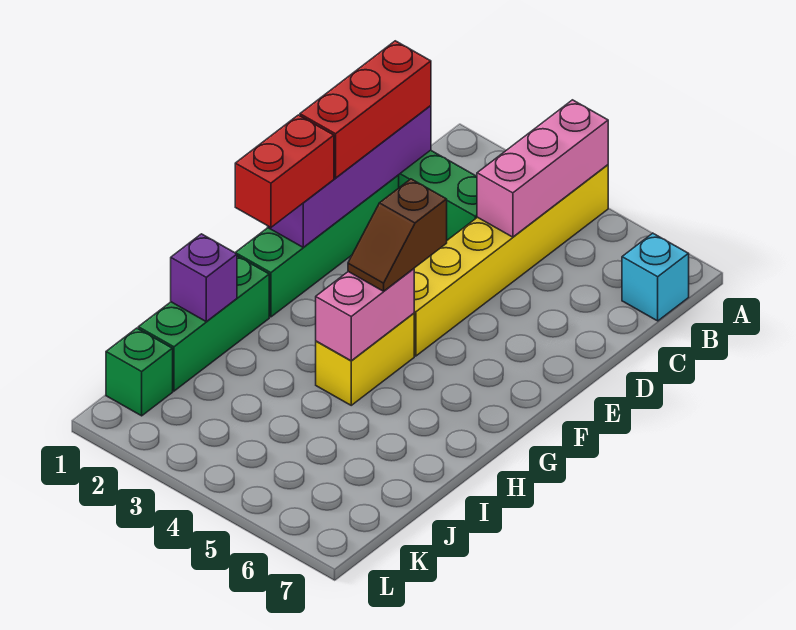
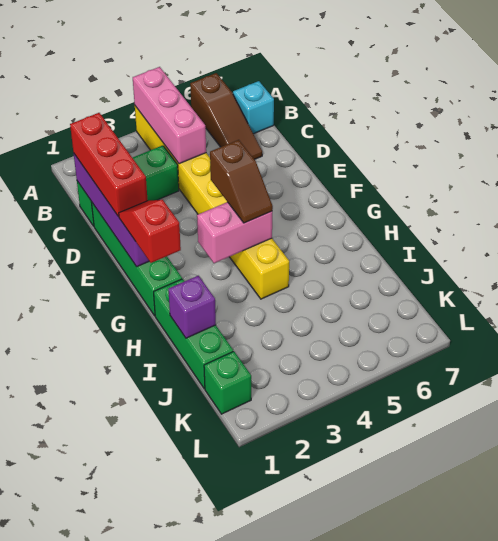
none -> brown 1x3 slope [190,73,262,159]
red 1x2 brick [235,115,334,227] -> red 1x2 slope [119,200,181,263]
pink 1x2 brick [316,269,414,361] -> pink 1x2 brick turned to [197,202,272,263]

